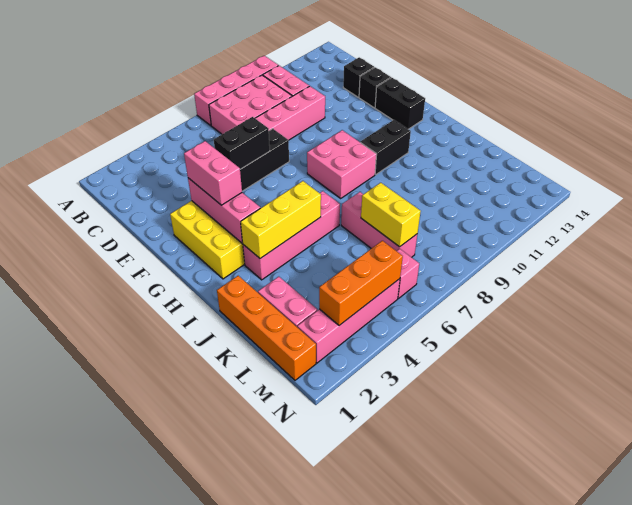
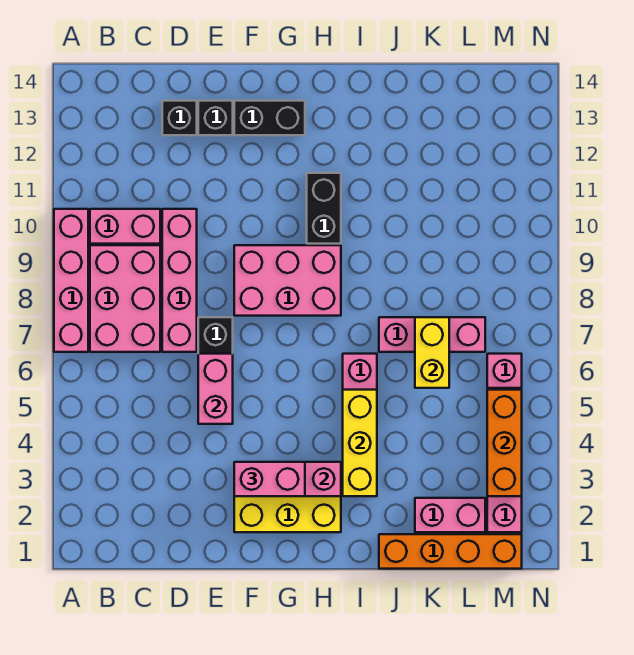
black 1x2 brick [214,117,270,169] -> pink 1x2 brick [198,354,233,424]
pink 2x2 brick [307,130,377,198] -> pink 2x3 brick [234,245,341,316]
yellow 1x2 brick [361,183,421,247] -> yellow 1x2 brick turned to [415,317,449,388]

